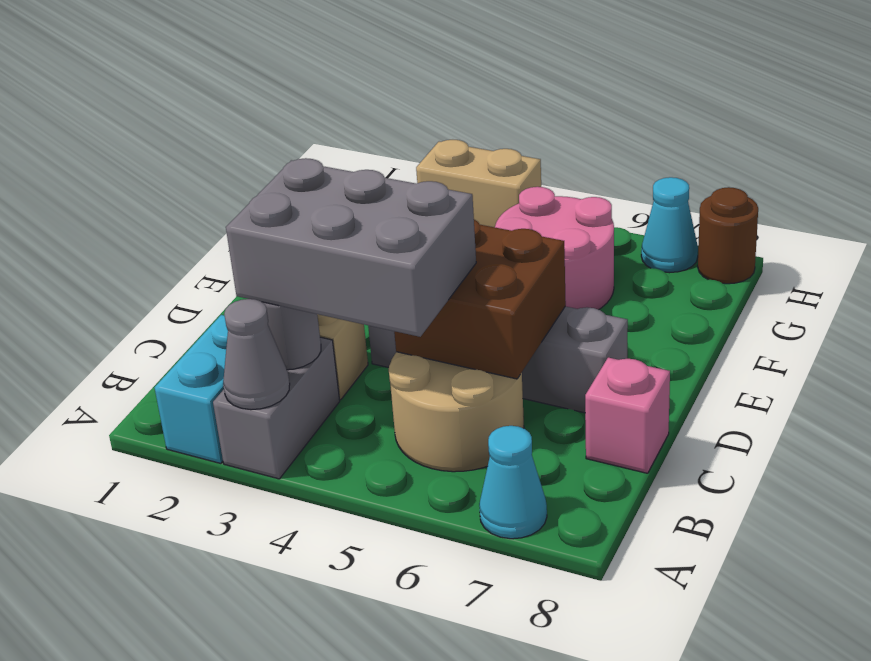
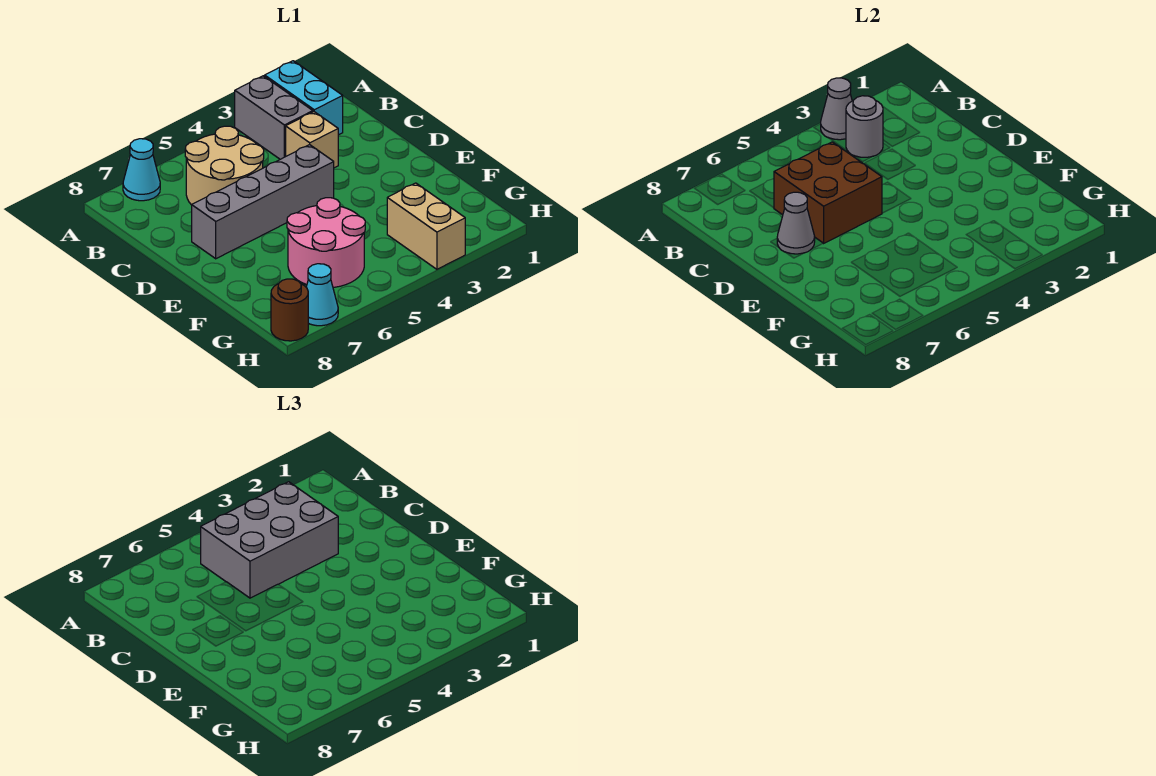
pink 1x1 brick [585,358,670,473] -> none
none -> grey 1x1 cone [777,192,815,254]
tan 1x2 brick [416,140,541,227] -> tan 1x2 brick turned to [387,183,465,269]

